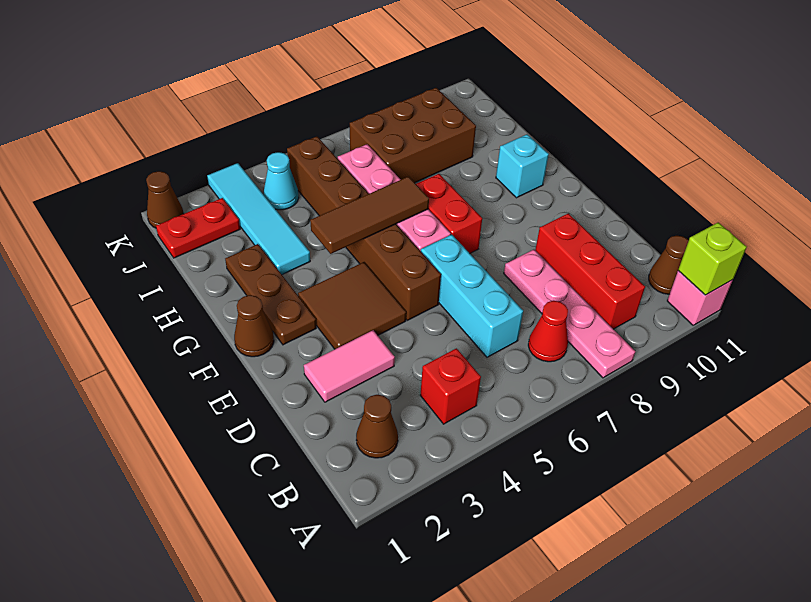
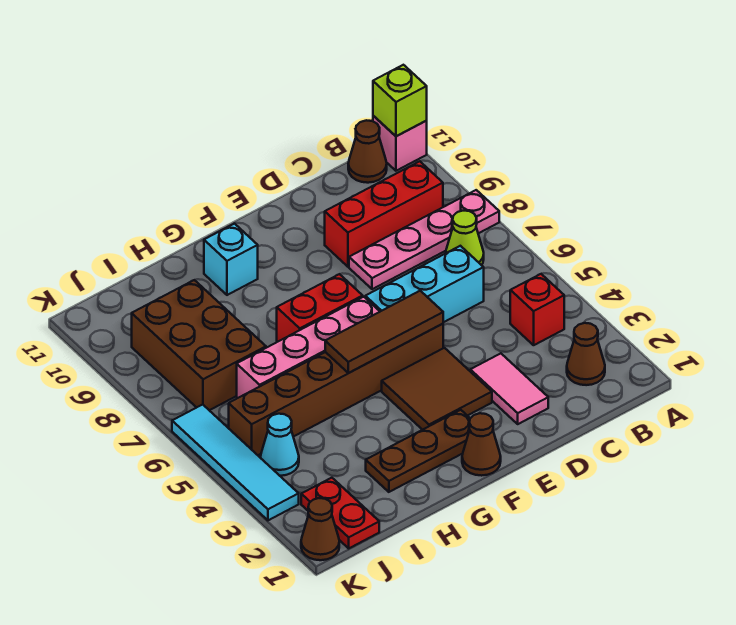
red 1x1 cone [528,301,568,362] -> lime 1x1 cone [446,211,484,265]
brown 1x3 tile [310,177,429,254] -> brown 1x3 tile turned to [325,291,443,373]
cyan 1x4 tile [207,163,310,274] -> cyan 1x4 tile turned to [172,405,299,520]

